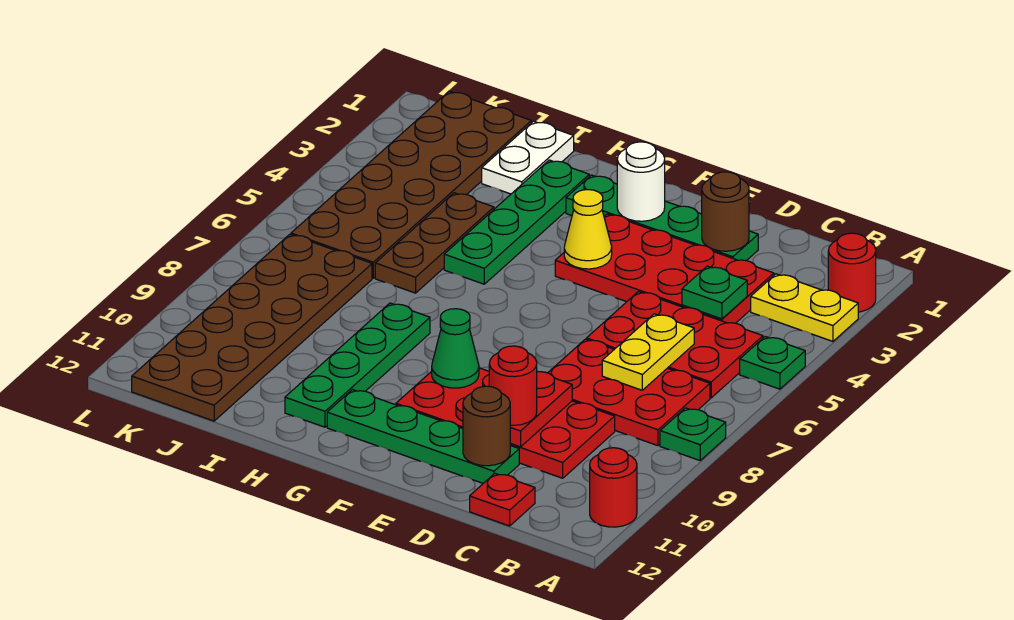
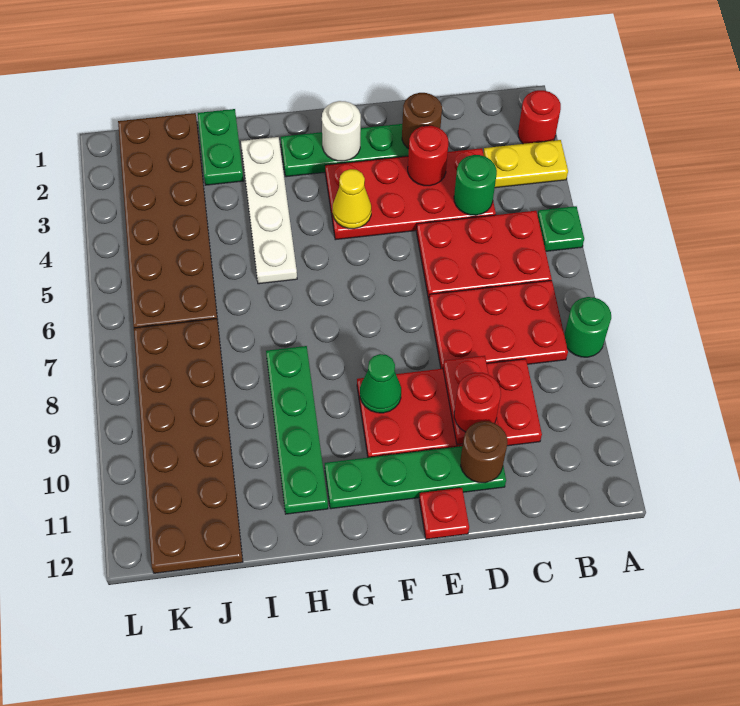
green 1x1 plate [660,408,726,460] -> green 1x1 round brick [564,297,611,357]
red 1x1 round brick [590,448,637,527] -> red 1x1 round brick moved to [408,126,448,186]
green 1x1 plate [682,266,747,319] -> green 1x1 round brick [454,155,497,215]
yellow 1x2 plate [602,314,694,390] -> none
red 1x1 plate [470,473,535,526] -> red 1x1 plate moved to [419,488,469,539]
green 1x4 plate [444,160,589,284] -> white 1x4 plate [241,137,297,284]
white 1x2 plate [482,121,574,194] -> green 1x2 plate [198,109,244,185]
brown 1x3 plate [375,193,494,293] -> none

